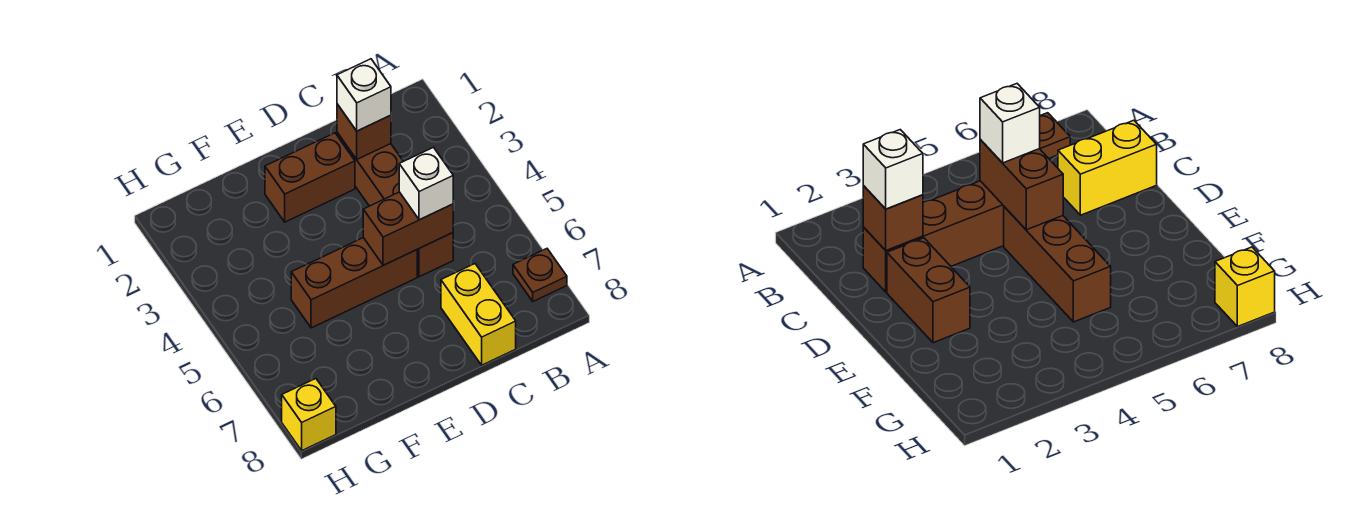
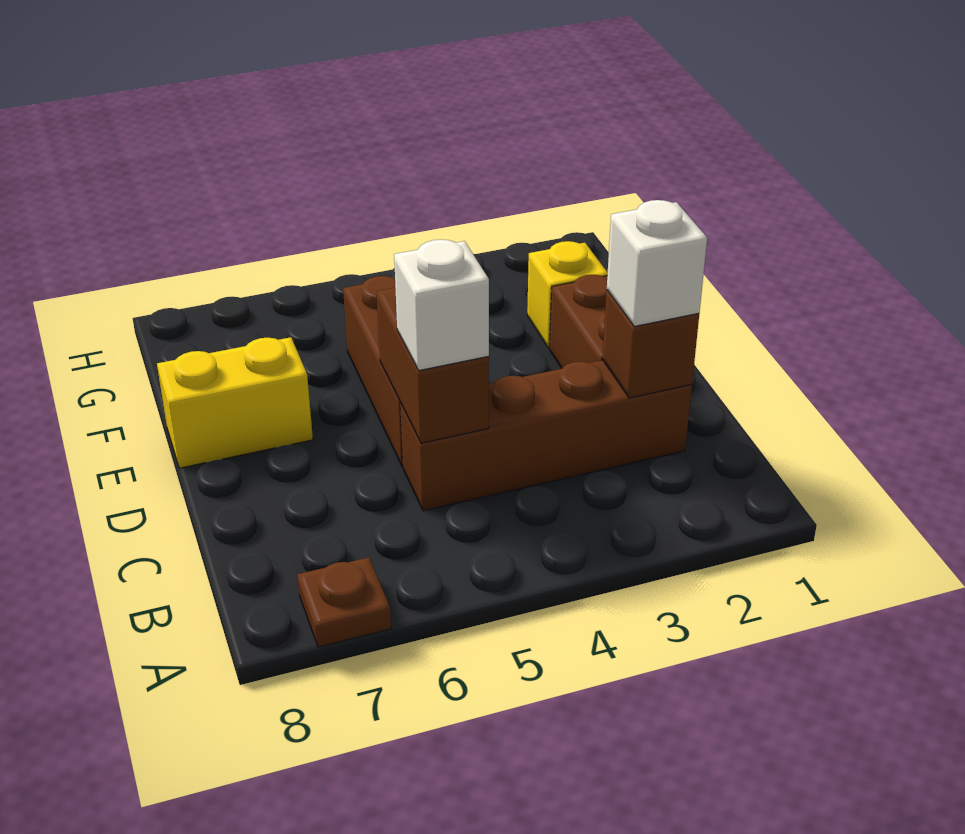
yellow 1x2 brick [441,264,516,365] -> yellow 1x2 brick moved to [157,337,313,468]
yellow 1x1 brick [282,379,336,450] -> yellow 1x1 brick moved to [527,241,608,348]

